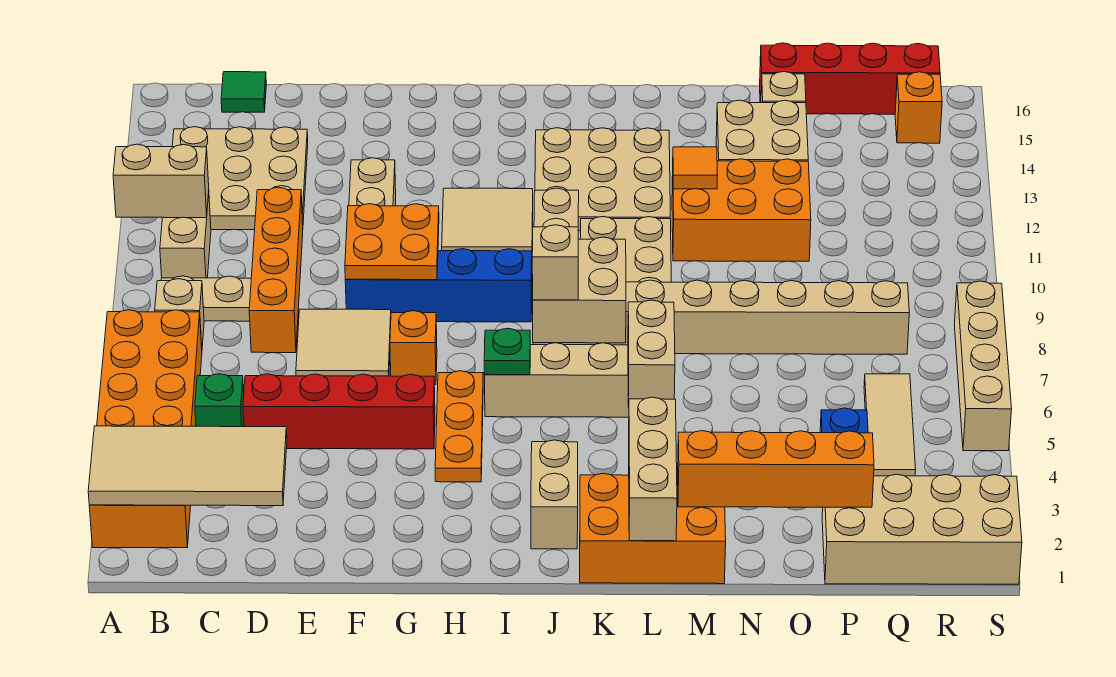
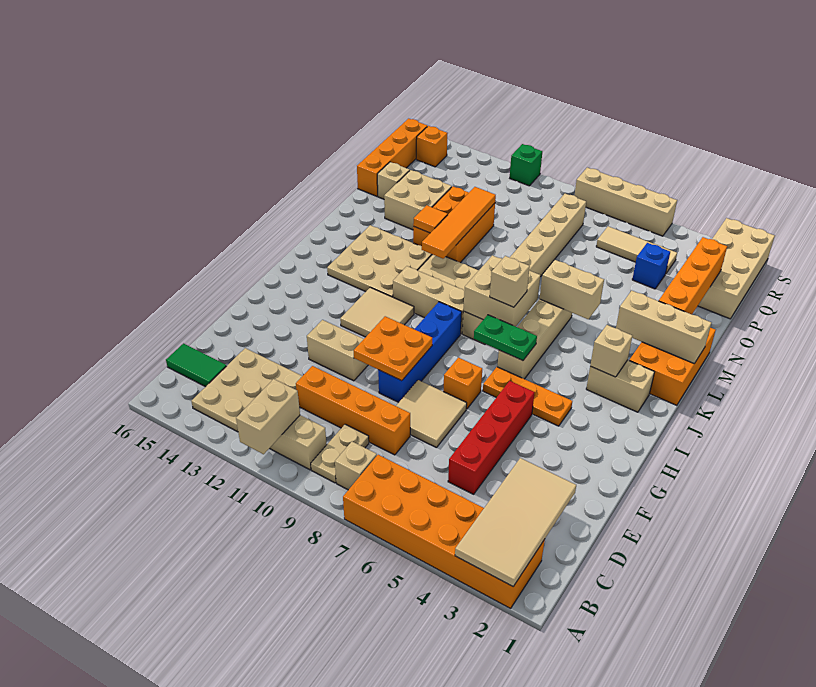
green 1x1 brick [195,374,244,427] -> green 1x1 brick moved to [510,144,542,186]
green 1x1 tile [221,72,266,112] -> green 1x2 tile [166,344,226,387]
green 1x1 plate [484,328,530,375] -> green 1x2 plate [474,315,537,361]
none -> tan 1x1 brick [590,325,632,377]
none -> orange 1x4 tile [422,187,496,259]
red 1x4 brick [760,43,940,114] -> orange 1x4 brick [357,119,427,196]

